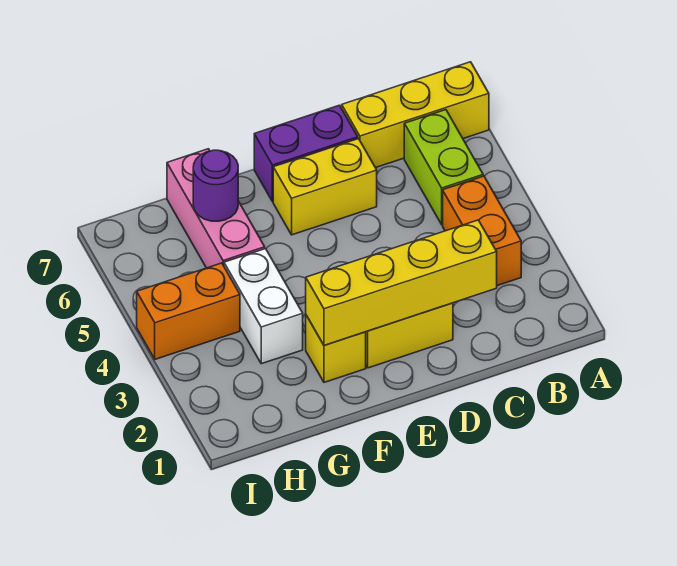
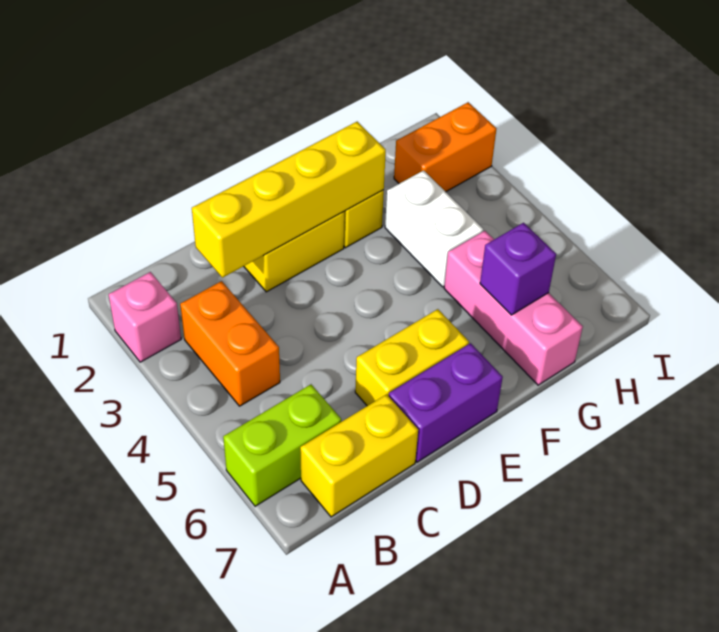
none -> pink 1x1 brick [109,272,181,362]
yellow 1x3 brick [342,62,489,168] -> yellow 1x2 brick [300,394,418,517]
lime 1x2 brick [404,110,483,225] -> lime 1x2 brick turned to [223,385,341,506]
purple 1x1 round brick [193,150,238,221] -> purple 1x1 brick [480,223,556,315]
orange 1x2 brick [137,263,240,359] -> orange 1x2 brick moved to [394,102,496,192]

